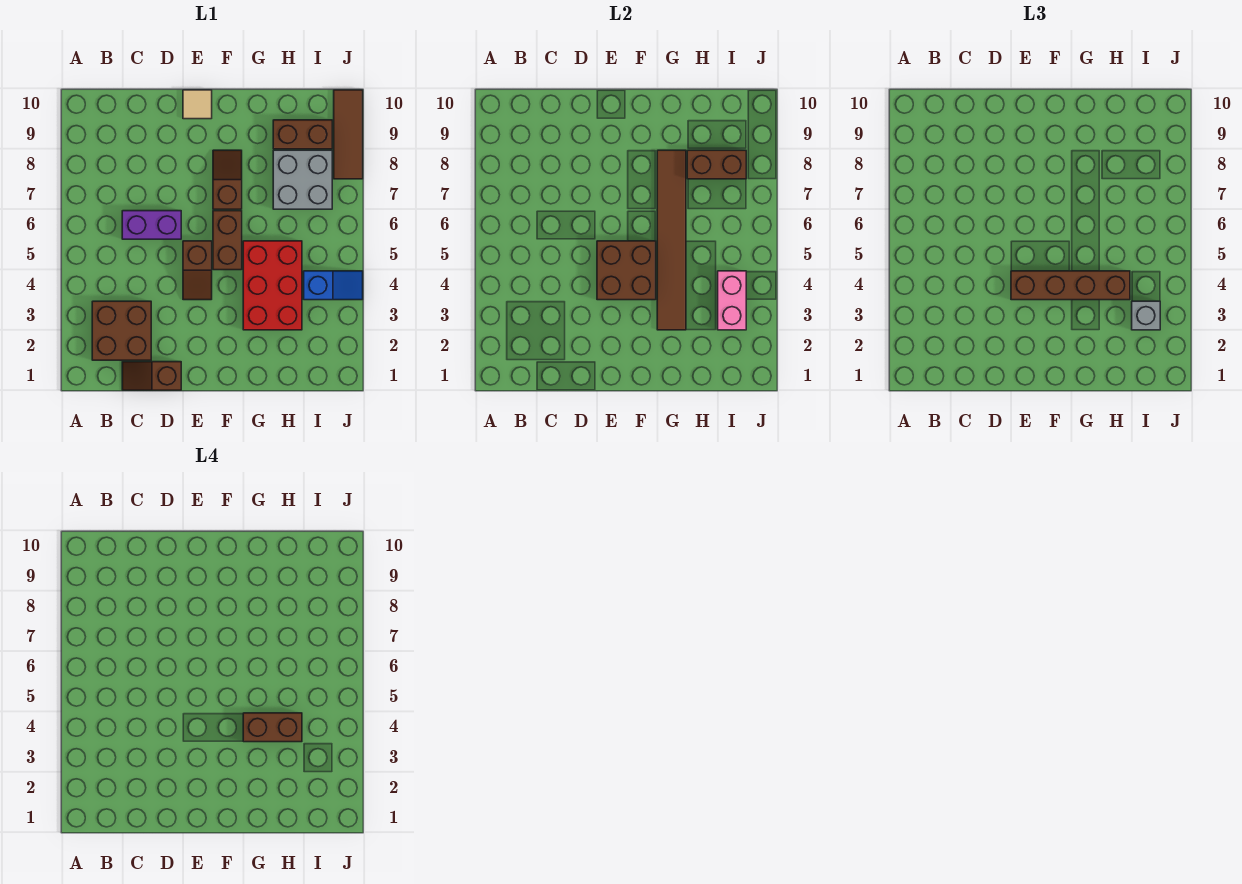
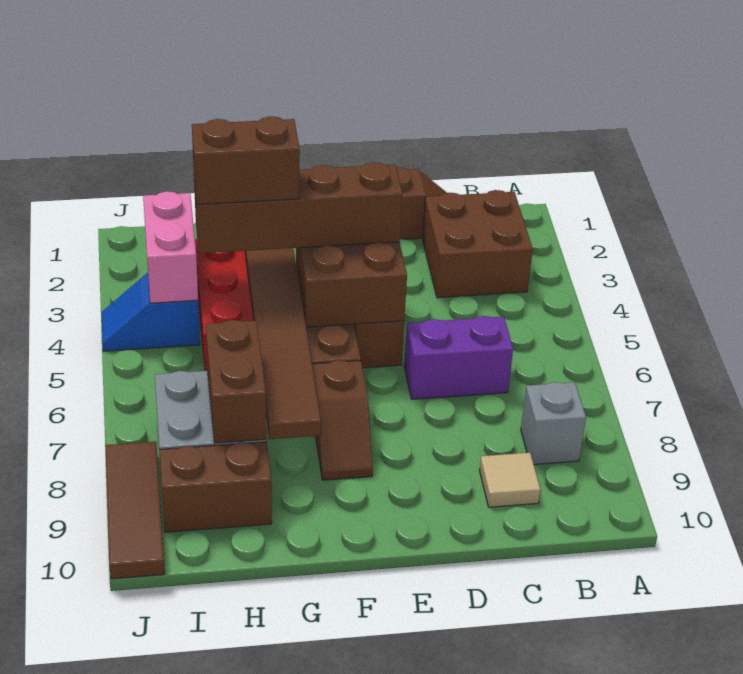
tan 1x1 tile [183,90,212,119] -> tan 1x1 tile moved to [479,453,541,507]
brown 1x2 brick [687,150,746,179] -> brown 1x2 brick turned to [206,320,266,443]
grey 1x1 brick [1132,301,1160,330] -> grey 1x1 brick moved to [521,382,586,464]

